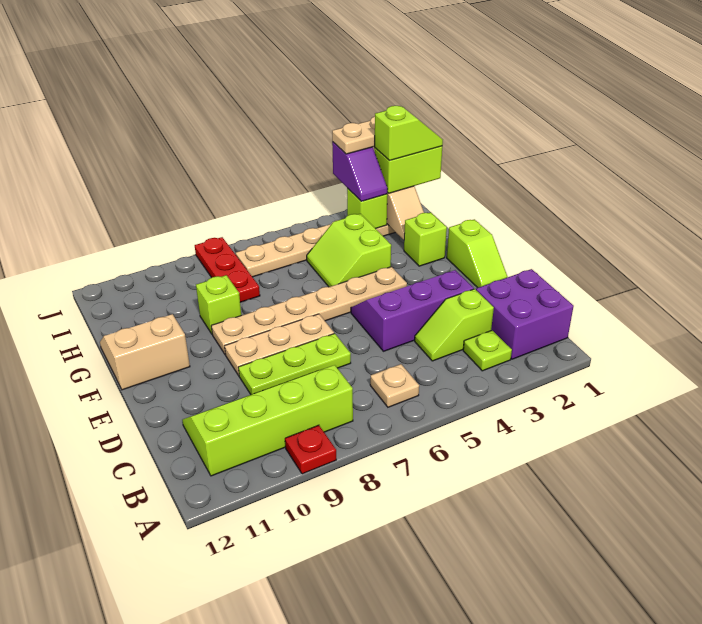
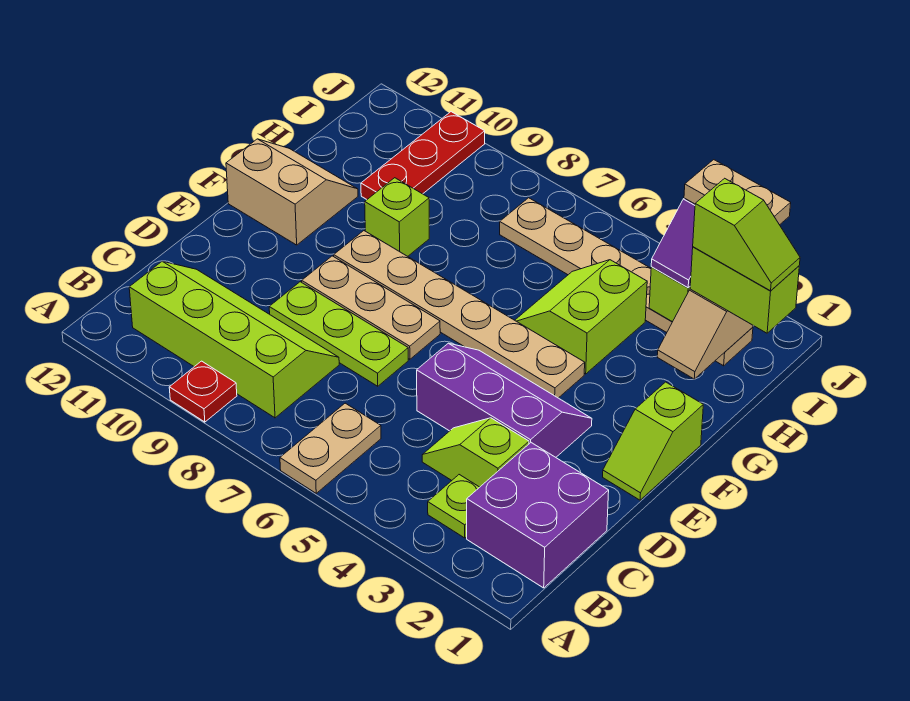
tan 1x1 plate [370,364,419,407] -> tan 1x2 plate [280,403,381,493]
lime 1x1 brick [404,212,447,266] -> none
red 1x3 plate [195,237,260,302] -> red 1x3 plate moved to [361,112,485,199]

